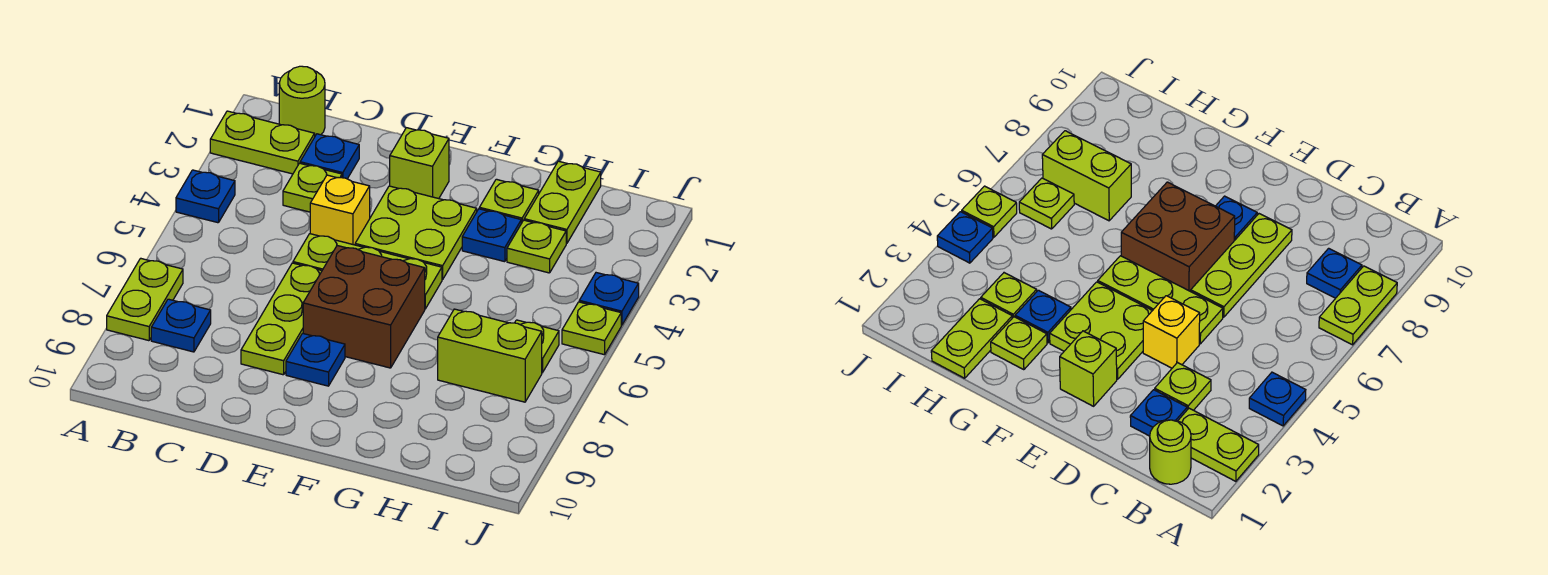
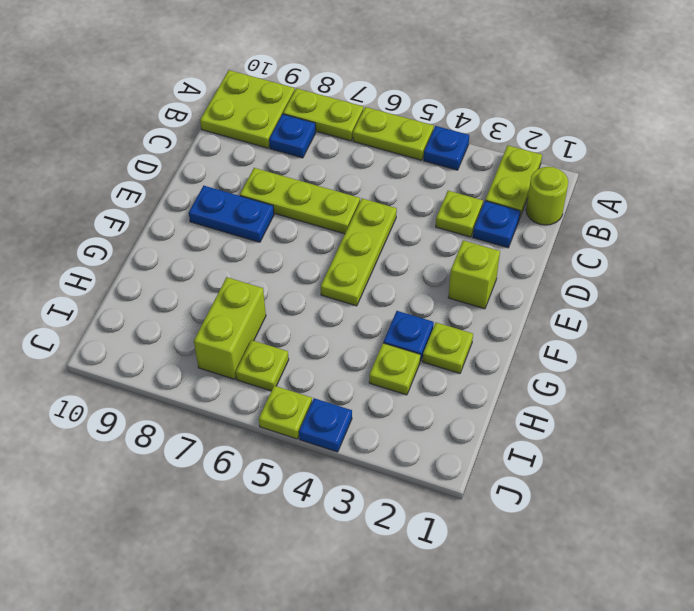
yellow 1x1 brick [310,175,370,245] -> none
lime 2x2 plate [355,186,477,280] -> lime 2x2 plate moved to [200,70,295,148]
brown 2x2 brick [303,246,425,368] -> none
blue 1x1 plate [286,333,345,386] -> blue 1x2 plate [189,186,274,242]
lime 1x2 plate [524,161,601,243] -> lime 1x2 plate moved to [353,107,434,160]

